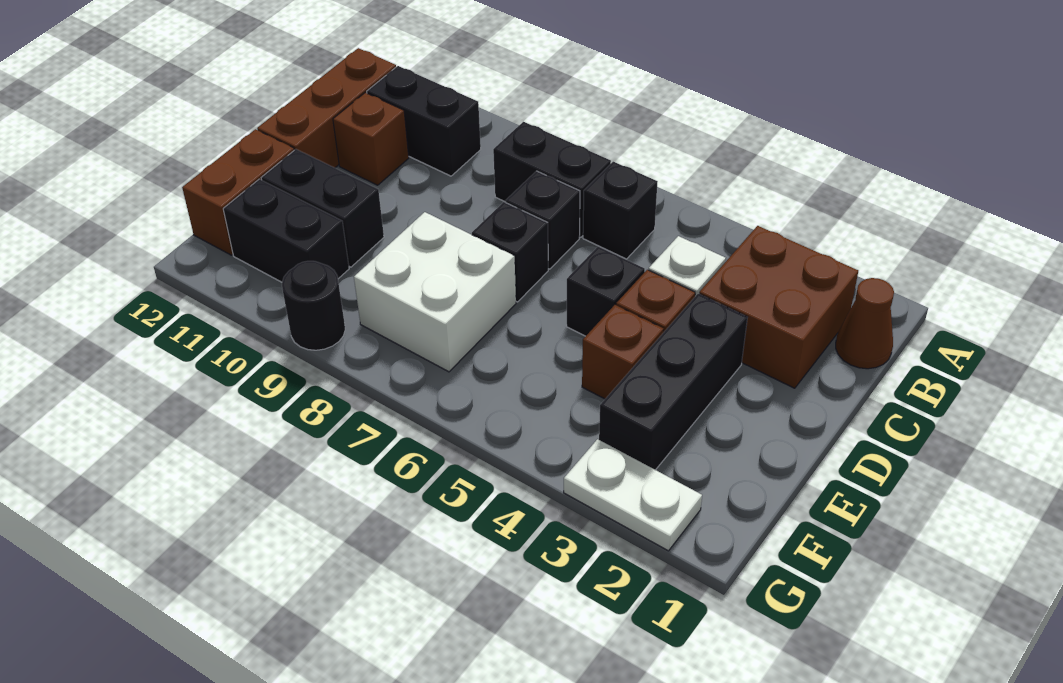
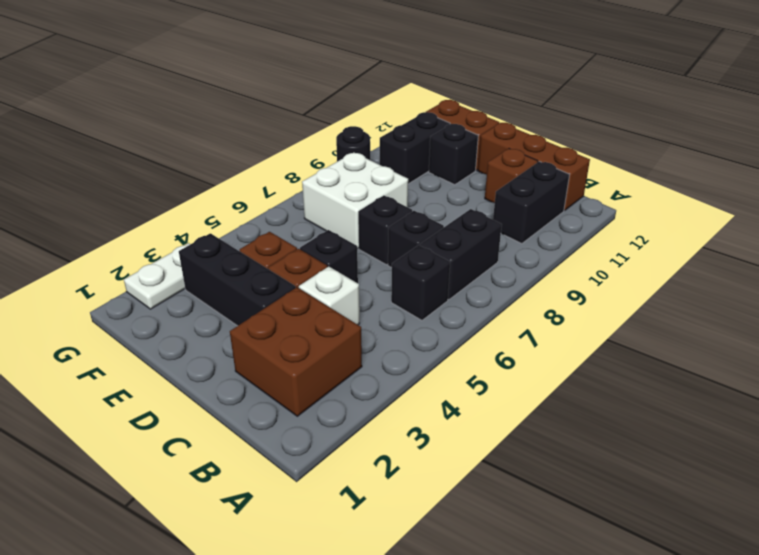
brown 1x1 cone [836,278,894,369] -> none
black 1x2 brick [261,149,384,267] -> black 1x1 brick [429,124,478,185]

